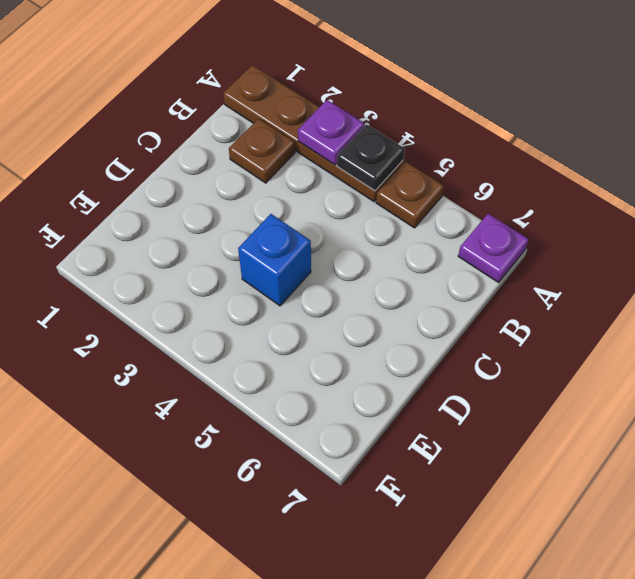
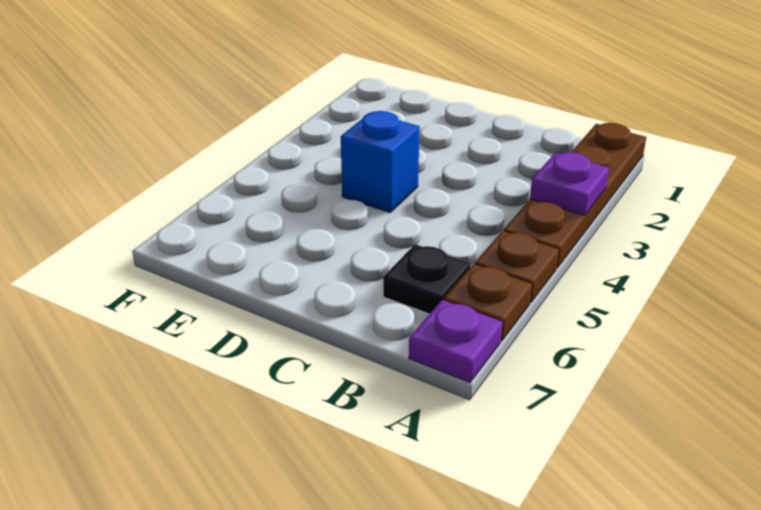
black 1x1 plate [337,125,405,191] -> black 1x1 plate moved to [383,244,471,314]
brown 1x1 plate [229,119,295,183] -> brown 1x1 plate moved to [443,264,532,341]

